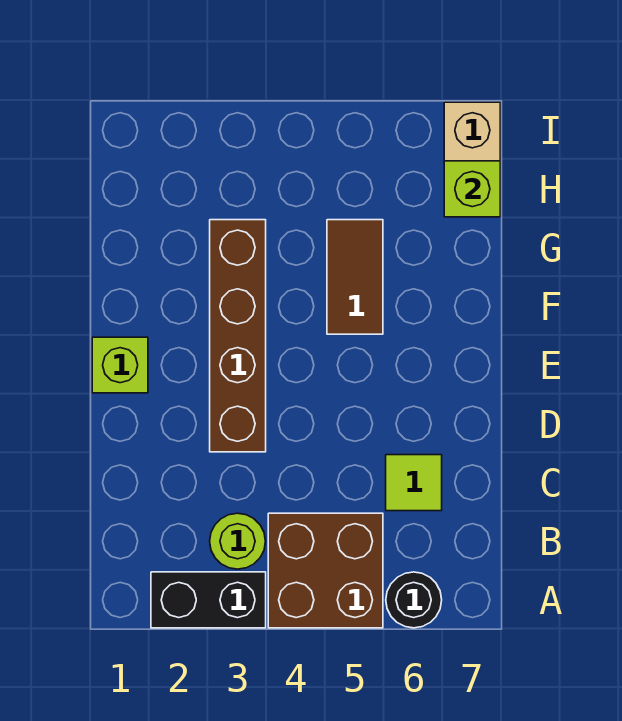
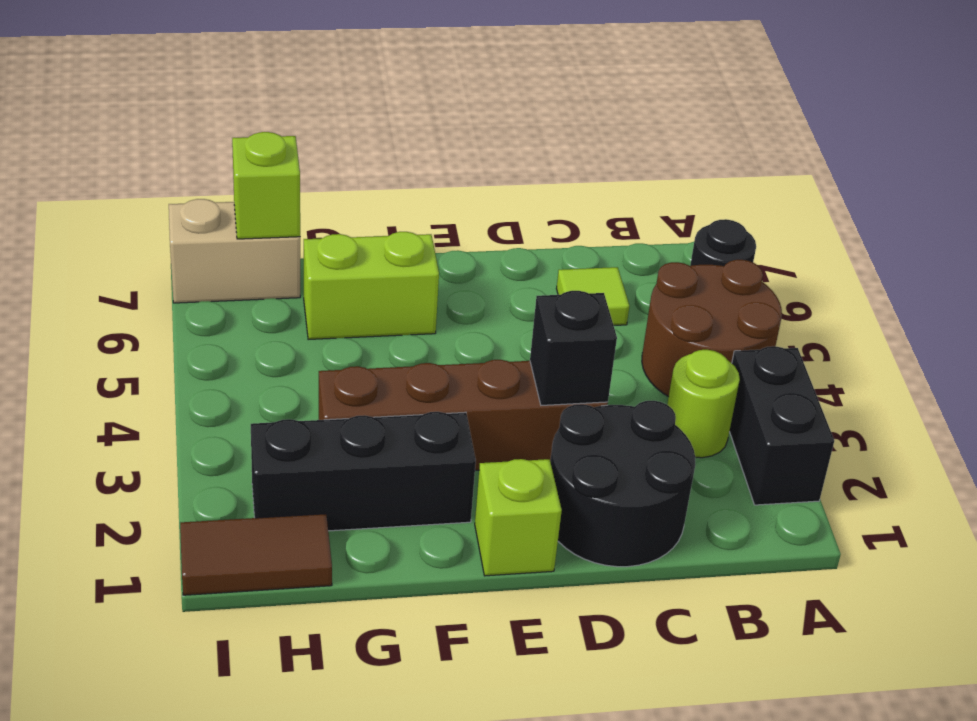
brown 2x2 brick [268,513,383,628] -> brown 2x2 round brick [642,260,782,397]
none -> black 2x2 round brick [550,401,695,567]
none -> black 1x1 brick [530,291,617,405]
none -> black 1x3 brick [251,412,476,531]
brown 1x2 tile [327,220,383,334] -> brown 1x2 tile moved to [180,514,332,595]
none -> lime 1x2 brick [304,232,439,340]

